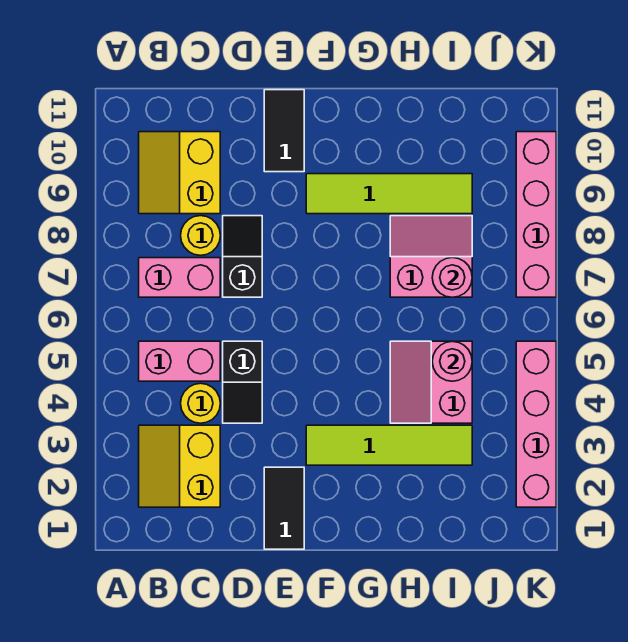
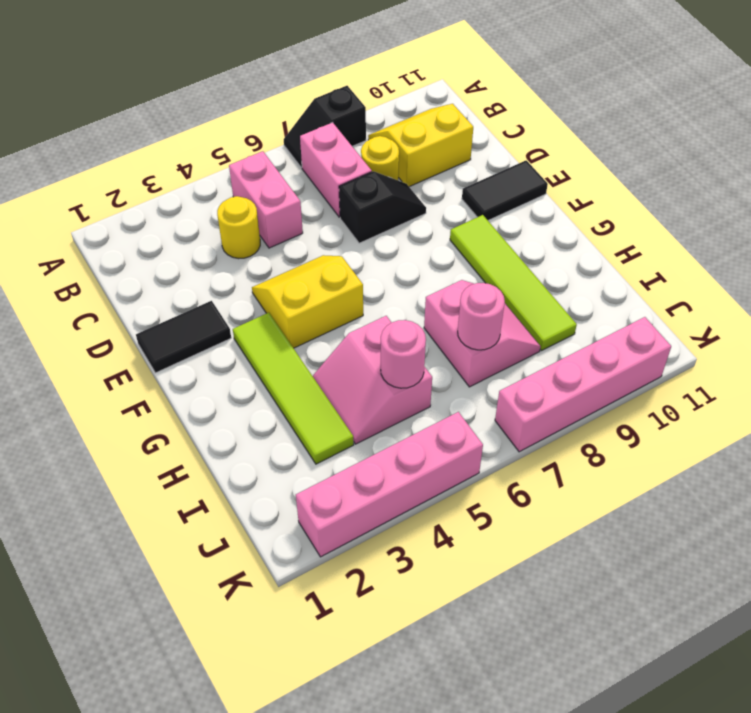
yellow 2x2 slope [139,425,220,507] -> yellow 2x2 slope moved to [252,255,363,348]
black 1x2 slope [223,341,262,423] -> black 1x2 slope moved to [284,86,366,168]
pink 2x2 slope [390,341,472,423] -> pink 2x2 slope turned to [313,316,432,444]

